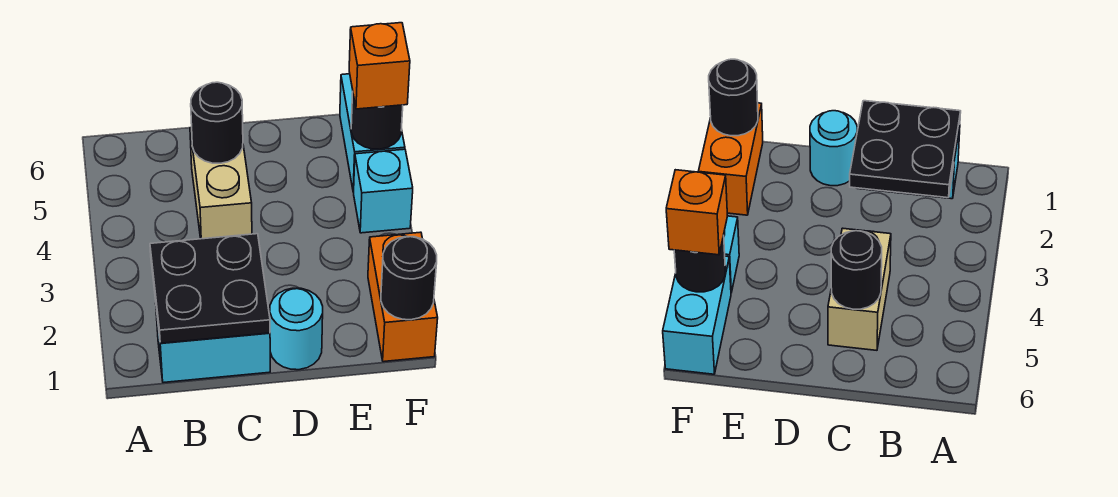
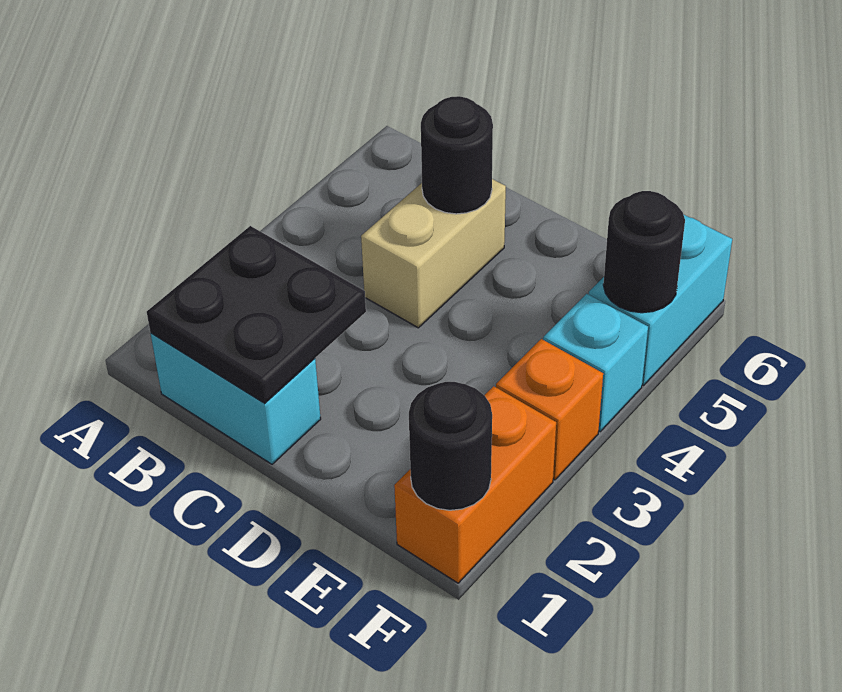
cyan 1x1 round brick [270,288,323,370] -> none
orange 1x1 brick [349,23,410,109] -> orange 1x1 brick moved to [496,339,603,480]

